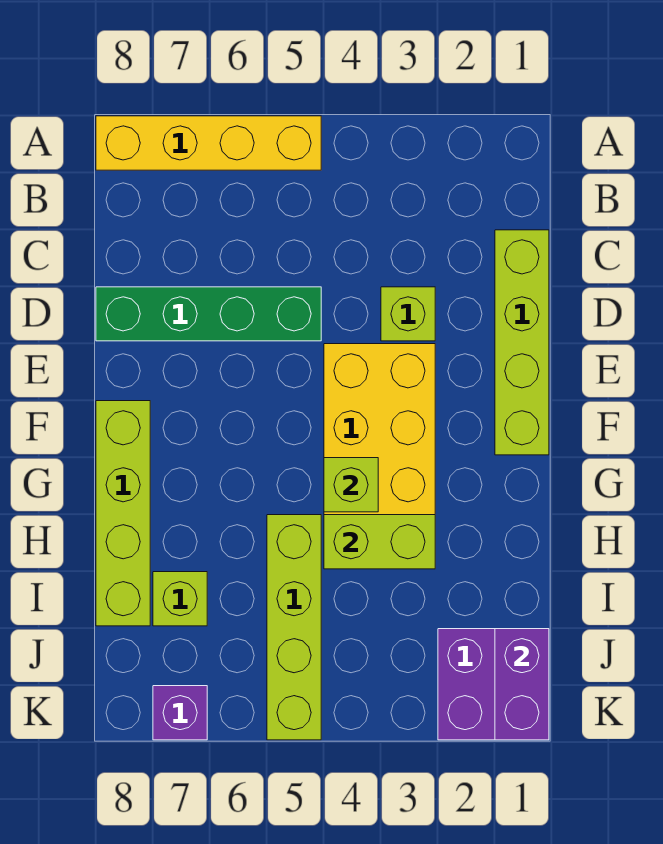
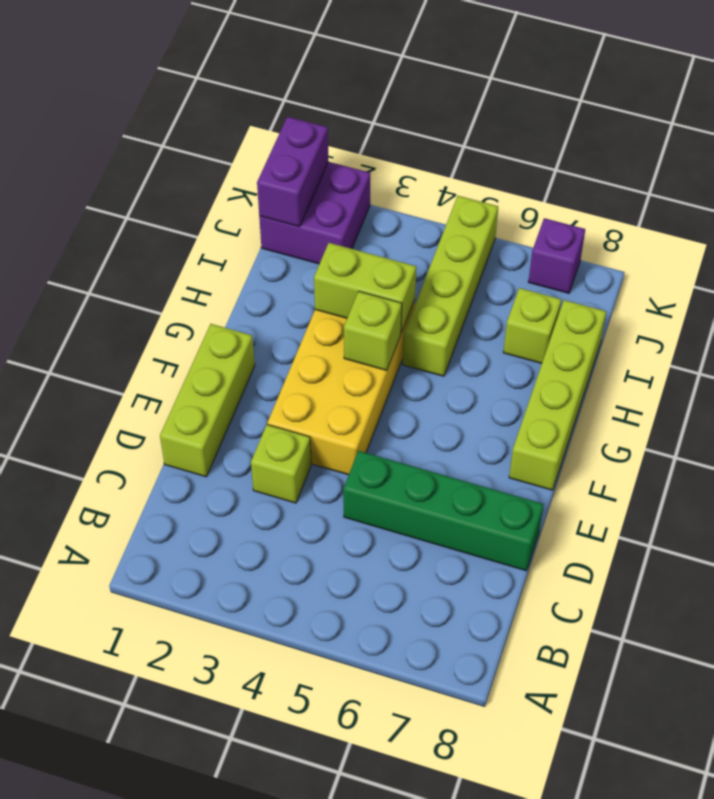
yellow 1x4 brick [96,116,321,170] -> none
lime 1x4 brick [495,230,549,455] -> lime 1x3 brick [160,324,255,477]

